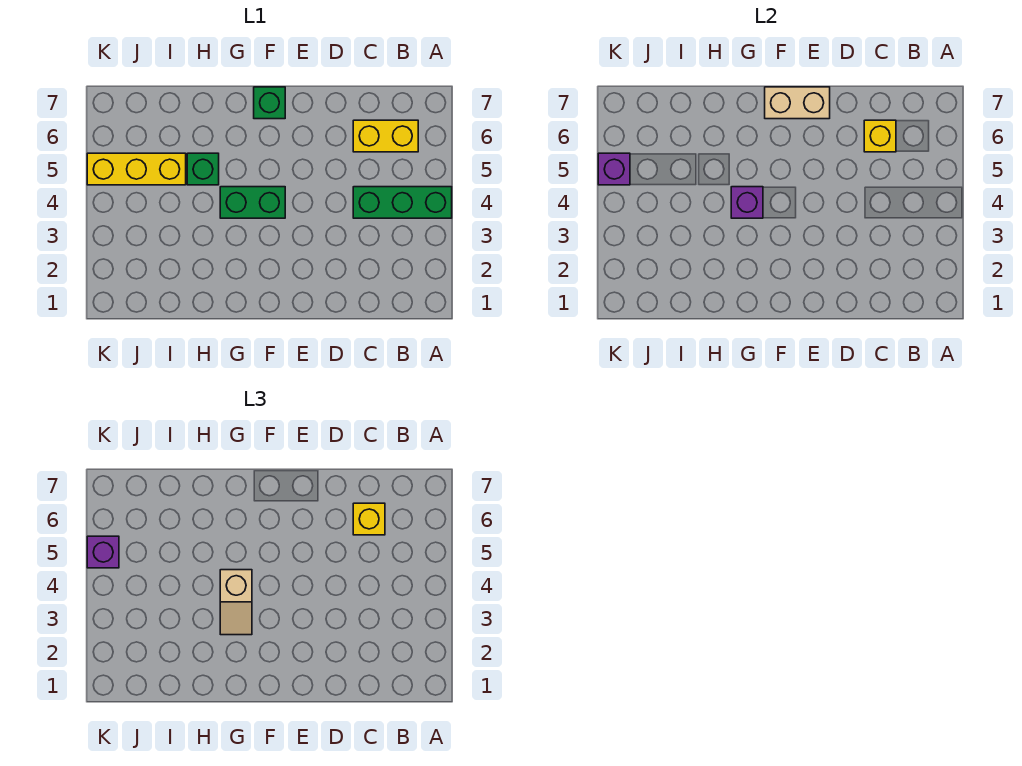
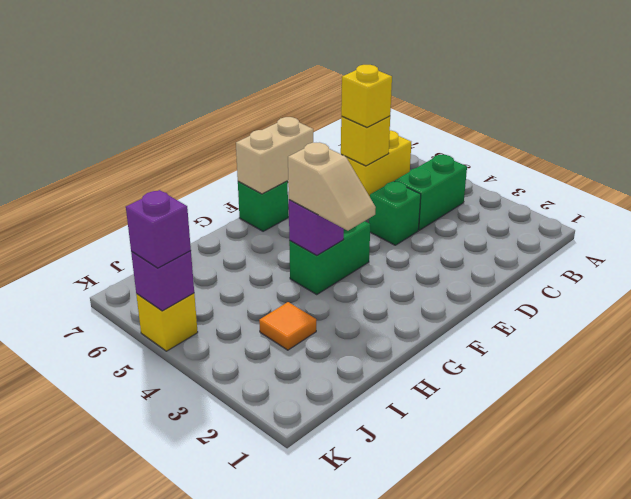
green 1x3 brick [353,187,452,218] -> green 1x2 brick [395,155,467,230]
green 1x1 brick [187,153,219,185] -> green 1x1 brick moved to [369,181,421,245]
none -> orange 1x1 tile [259,302,316,350]
yellow 1x3 brick [87,153,186,185] -> yellow 1x1 brick [136,293,198,351]

